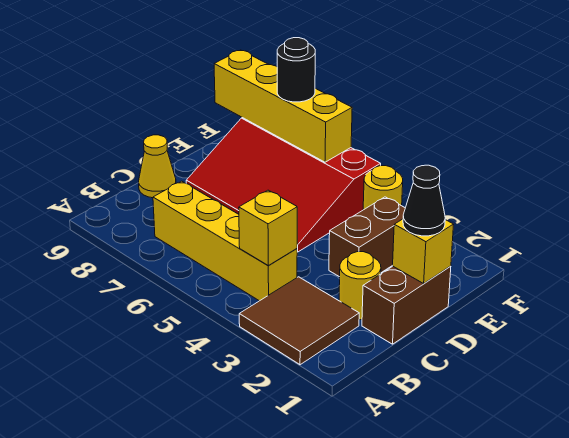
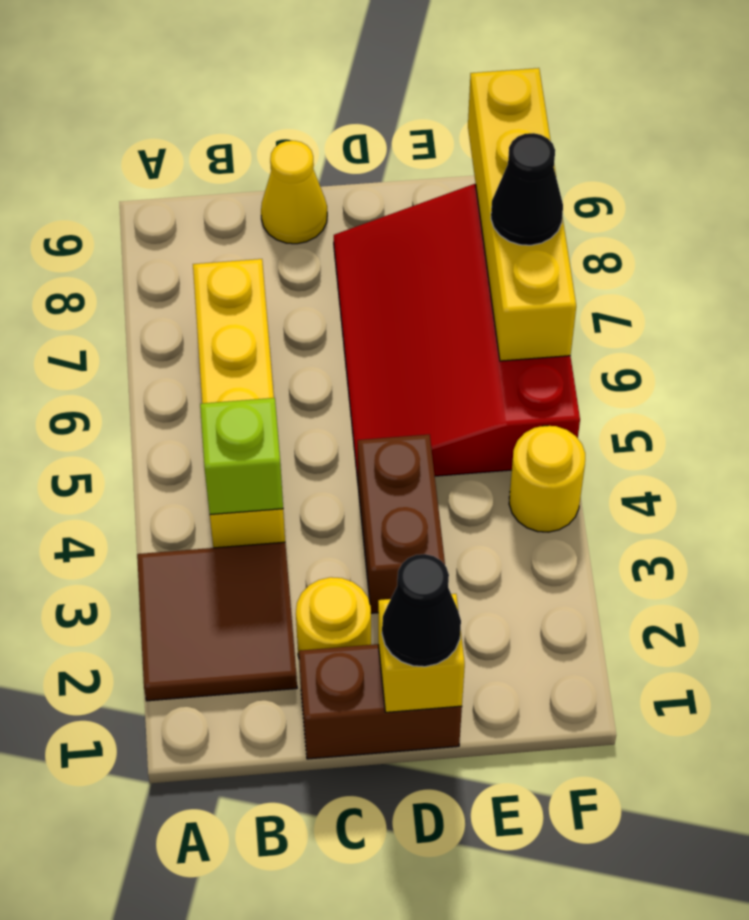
yellow 1x1 brick [239,190,297,265] -> lime 1x1 brick [200,398,283,514]
brown 1x2 brick [329,197,405,277] -> brown 1x2 brick turned to [358,435,445,613]
black 1x1 round brick [277,38,315,102] -> black 1x1 cone [491,133,563,245]

